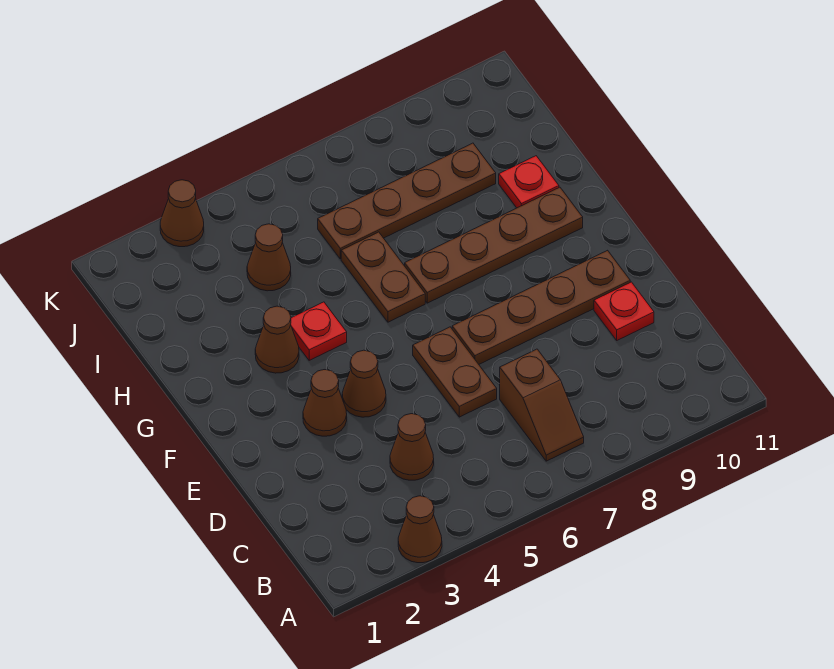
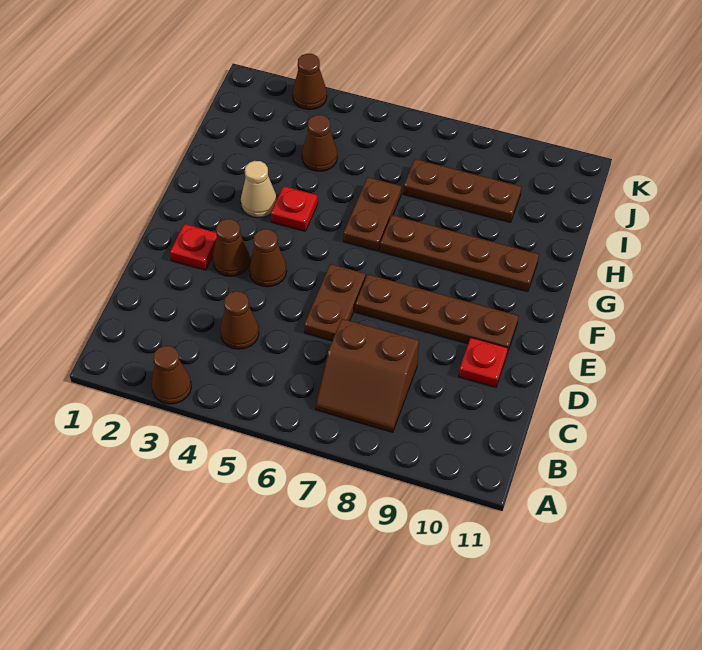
brown 1x2 slope [500,349,584,461] -> brown 2x2 slope [315,319,419,432]
brown 1x1 cone [255,306,299,373] -> tan 1x1 cone [241,161,277,218]
red 1x1 plate [499,156,559,208] -> red 1x1 plate moved to [170,224,217,270]
brown 1x4 plate [318,143,496,259] -> brown 1x3 plate [403,159,521,222]

